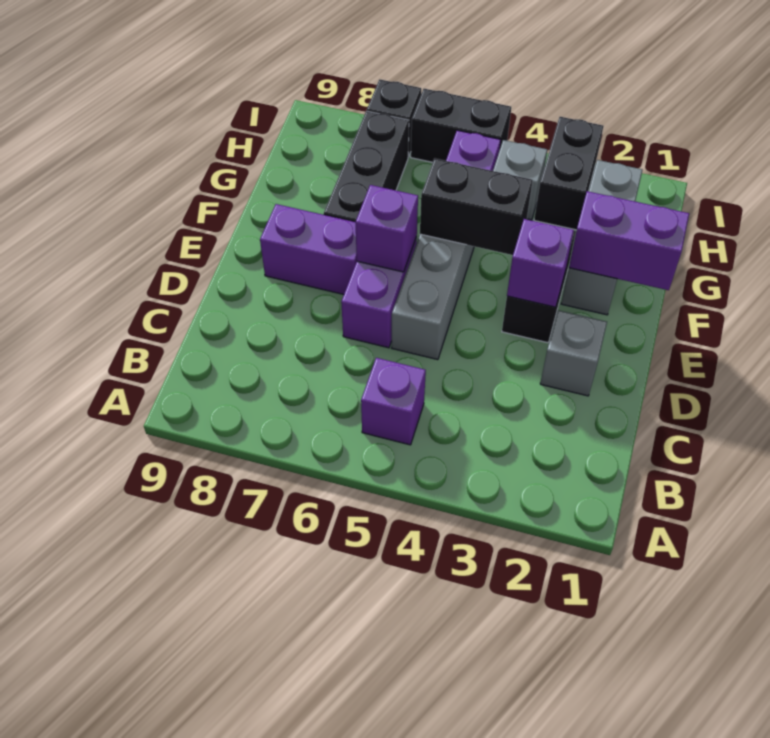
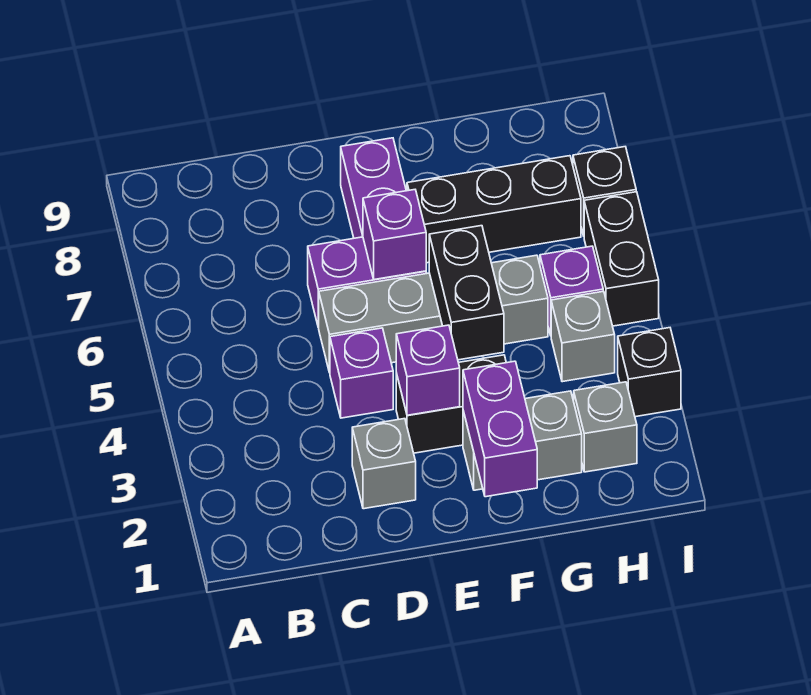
purple 1x1 brick [361,358,426,445] -> purple 1x1 brick moved to [330,328,393,418]
black 1x2 brick [534,117,603,230] -> black 1x1 brick [618,328,681,417]

